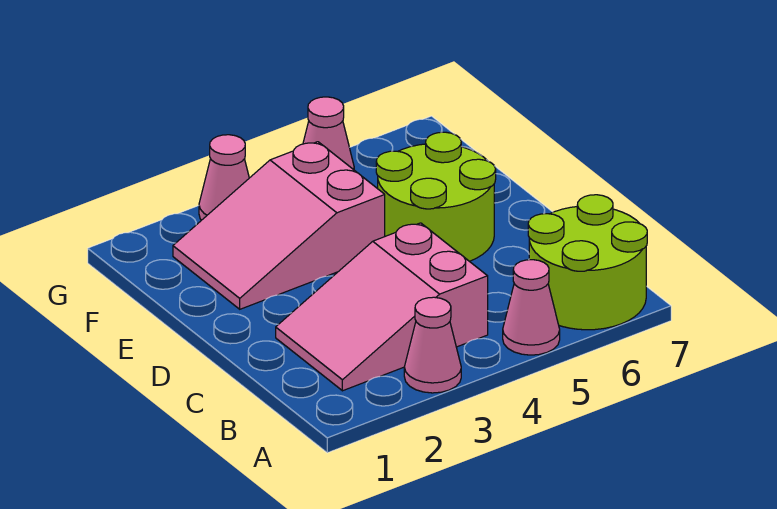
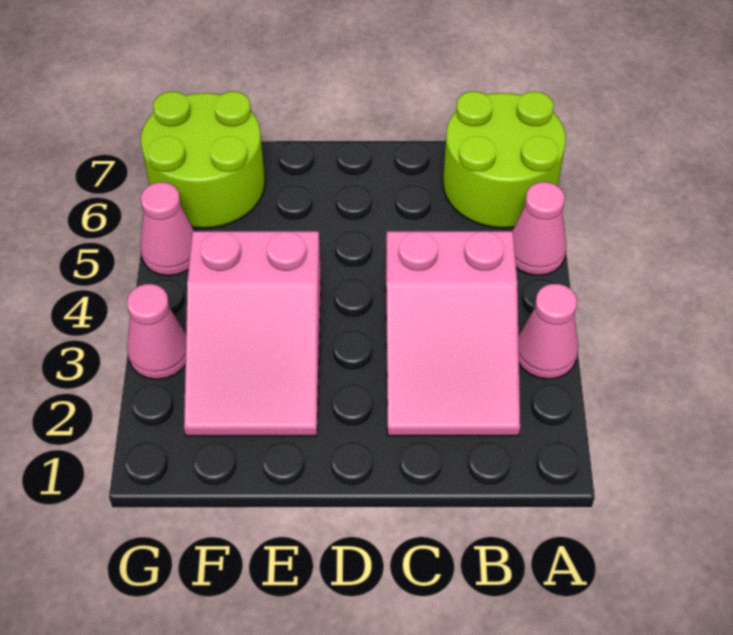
lime 2x2 round brick [376,132,496,261] -> lime 2x2 round brick moved to [141,92,265,228]

